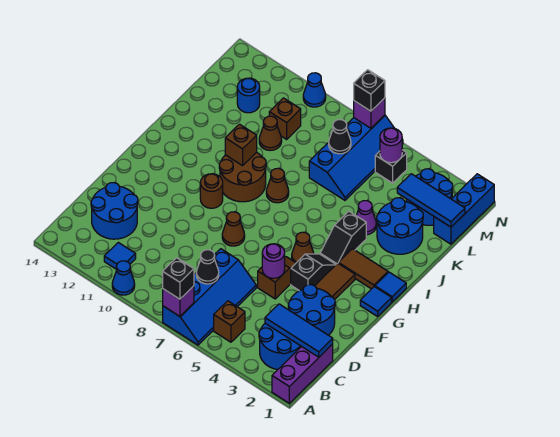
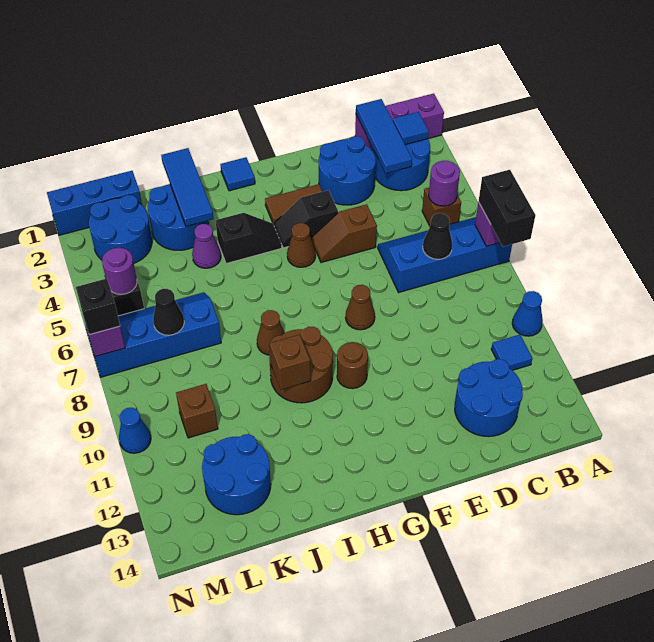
black 1x1 brick [163,258,194,299] -> black 1x2 brick [479,170,536,247]
purple 1x1 round brick [262,244,285,278] -> purple 1x1 round brick moved to [429,161,460,206]
blue 1x1 tile [360,287,392,316] -> blue 1x1 tile moved to [393,112,429,145]
brown 1x2 tile [338,249,388,289] -> none
brown 1x1 cone [259,116,282,150] -> none
blue 1x3 tile [397,174,465,227] -> blue 1x3 tile moved to [161,148,214,226]
blue 1x1 round brick [237,78,260,113] -> blue 2x2 round brick [202,434,271,515]

